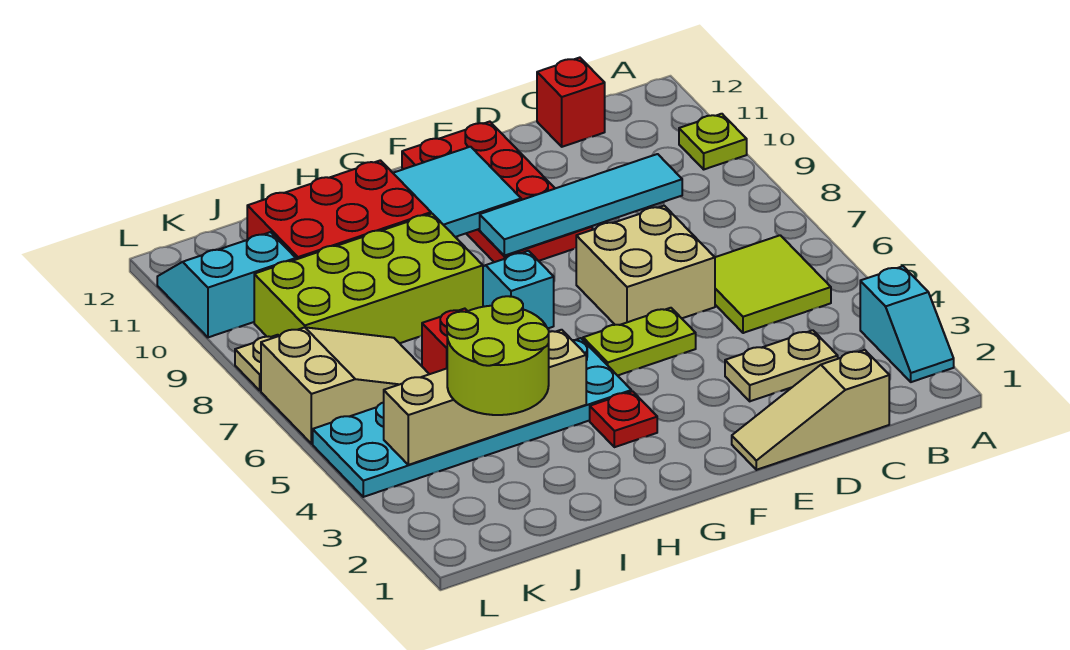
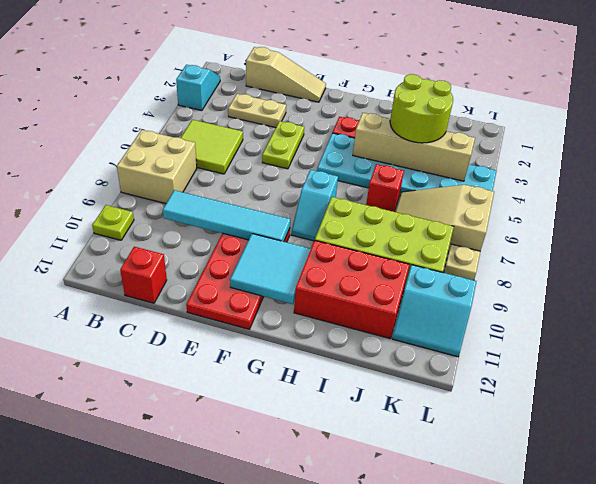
tan 2x2 brick [576,206,715,325] -> tan 2x2 brick moved to [117,130,197,204]
lime 1x2 plate [583,308,696,376] -> lime 1x2 plate turned to [262,121,304,169]

